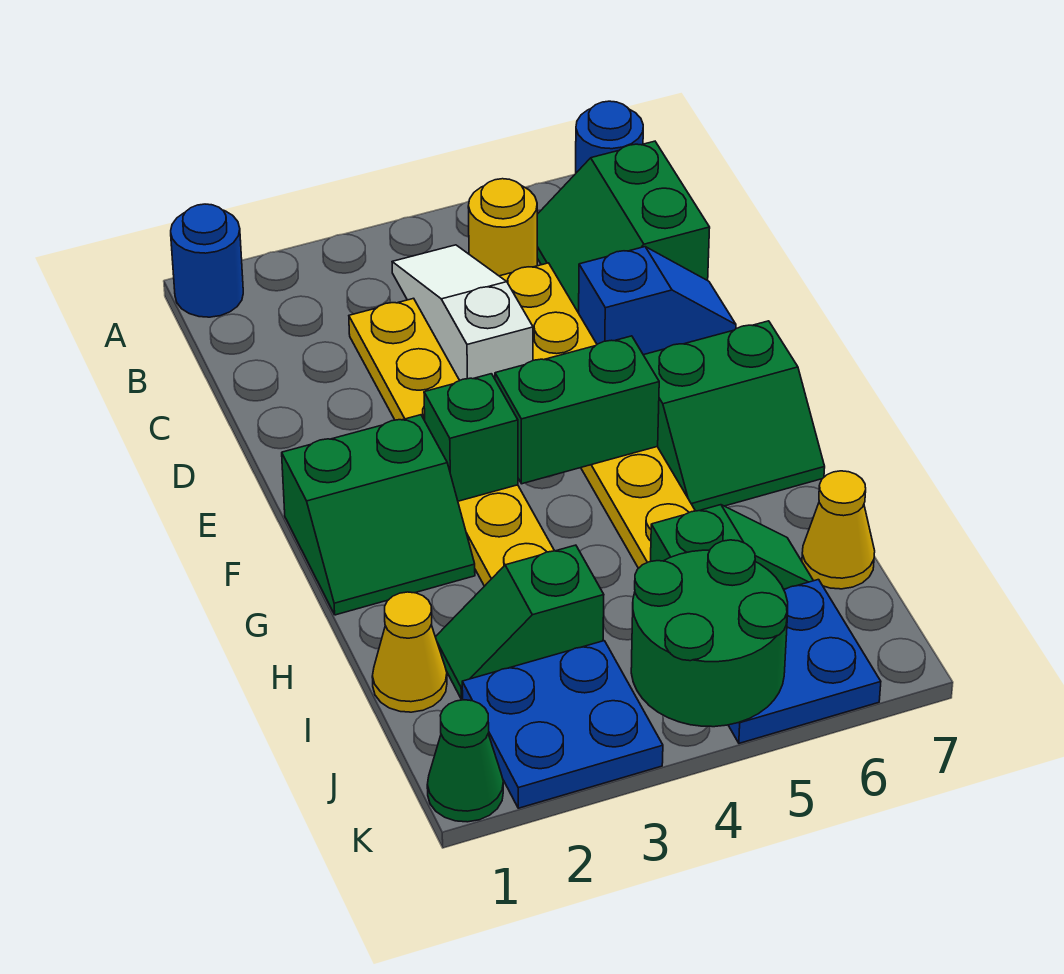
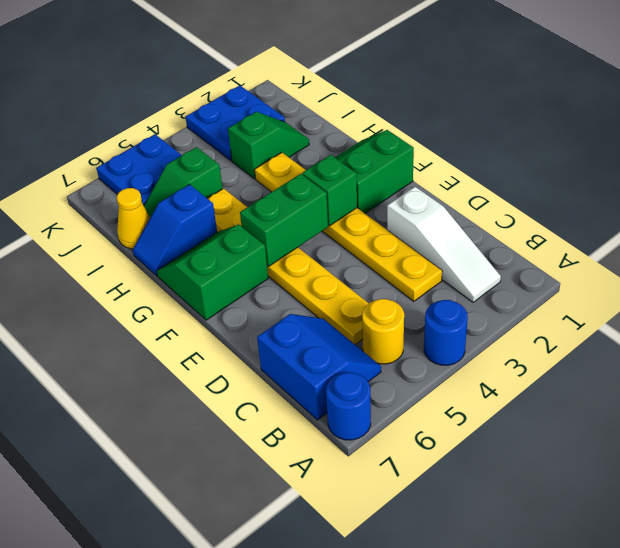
blue 1x1 round brick [171,204,243,317] -> blue 1x1 round brick moved to [424,300,468,365]
white 1x3 slope [392,245,533,380] -> white 1x3 slope moved to [387,187,501,302]
green 2x2 slope [537,141,710,313] -> blue 2x2 slope [257,314,381,420]
blue 1x2 slope [579,247,736,355] -> blue 1x2 slope moved to [133,184,217,276]
yellow 1x1 cone [372,592,447,712] -> none
green 2x2 round brick [631,540,788,727] -> none
green 1x1 cone [427,700,503,822] -> none

